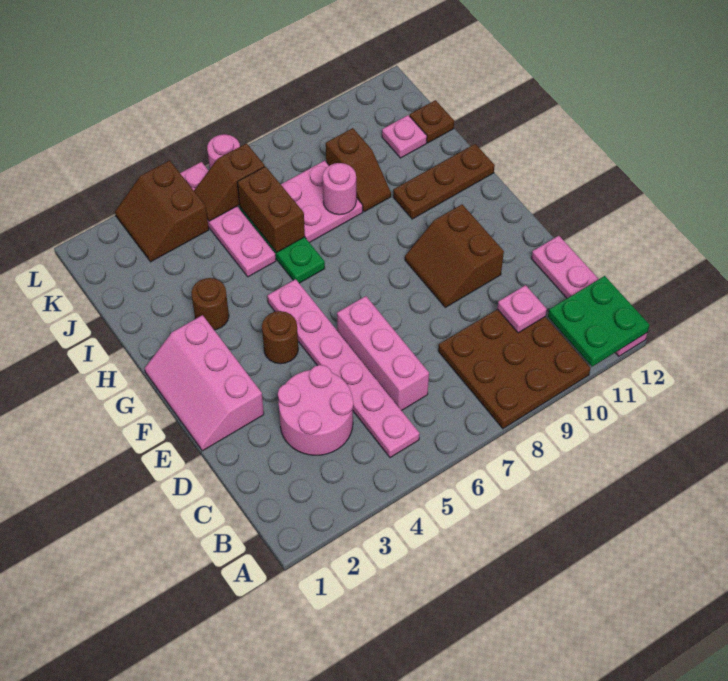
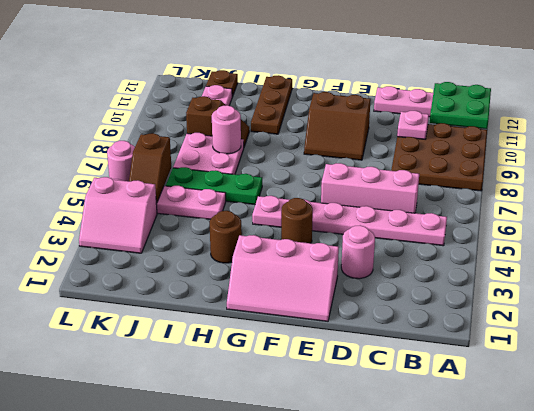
pink 2x2 round brick [278,365,353,455] -> pink 1x1 round brick [341,225,375,279]
brown 1x2 brick [237,167,305,252] -> none
brown 2x2 slope [115,161,209,262] -> pink 2x2 slope [79,177,157,253]

